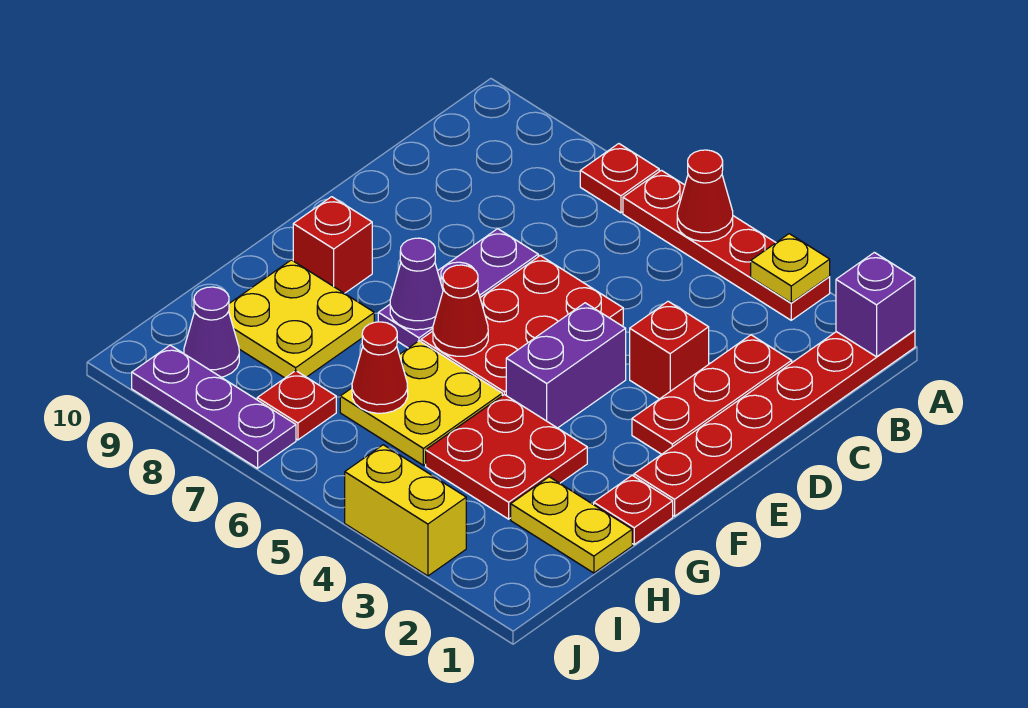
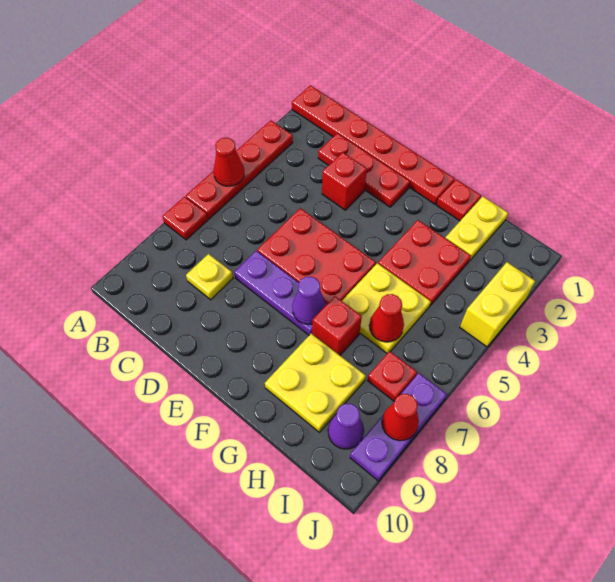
purple 1x1 brick [836,252,915,357] -> none
yellow 1x1 plate [751,234,830,303] -> yellow 1x1 plate moved to [186,254,233,300]
purple 1x2 brick [506,303,626,428] -> none
red 1x1 cone [433,265,488,356] -> red 1x1 cone moved to [382,394,419,441]
red 1x1 brick [293,197,372,293] -> red 1x1 brick moved to [312,296,362,355]

